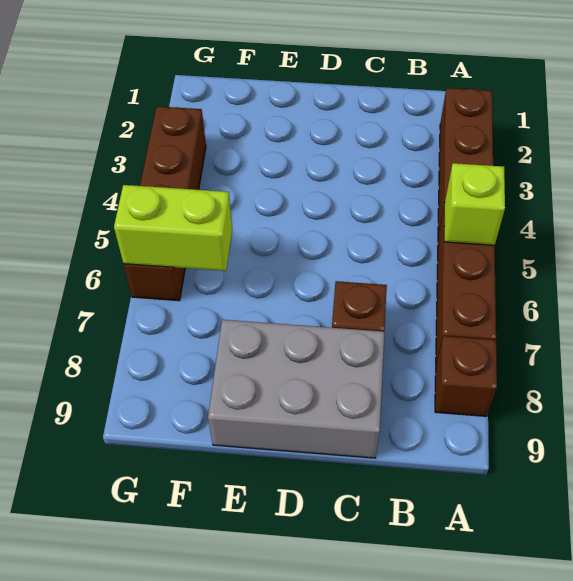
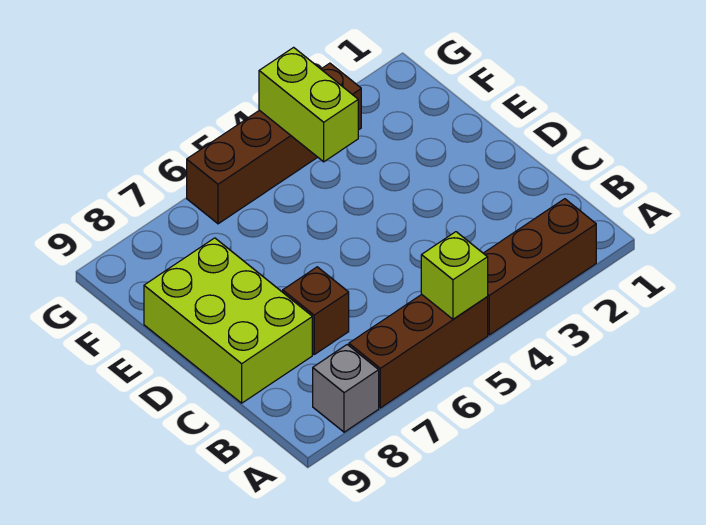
brown 1x1 brick [435,336,497,416] -> grey 1x1 brick [313,345,379,432]
grey 2x3 brick [208,320,384,458] -> lime 2x3 brick [144,238,312,403]
lime 1x2 brick [114,185,232,271] -> lime 1x2 brick moved to [259,47,358,162]

